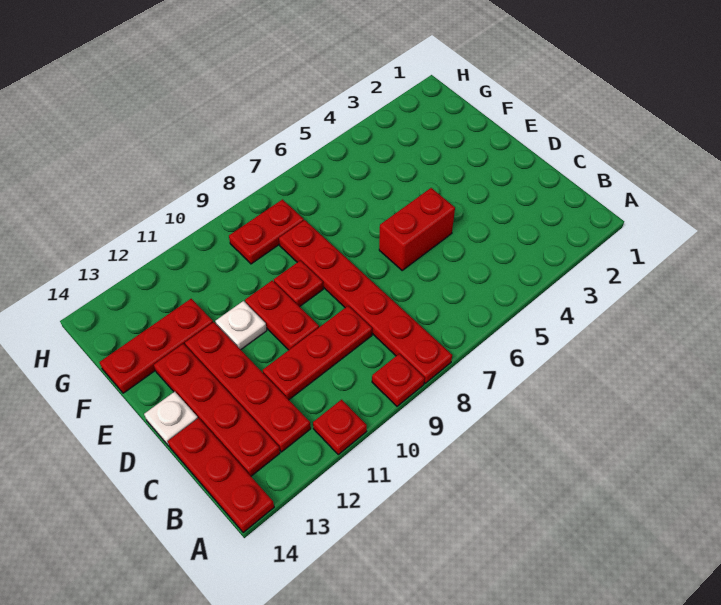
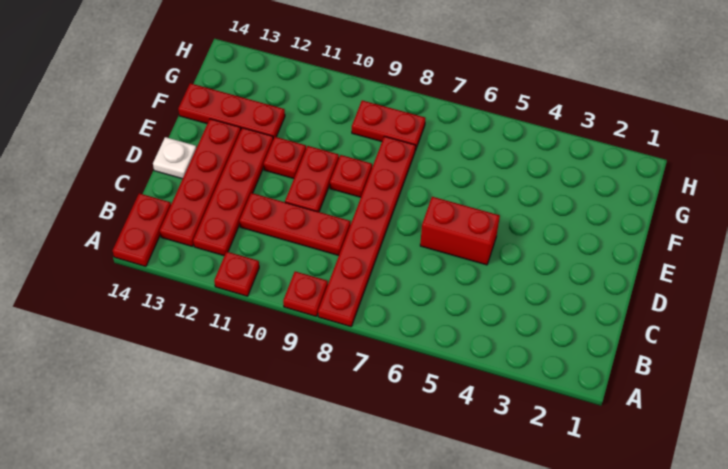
red 1x3 plate [168,418,274,533] -> red 1x2 plate [113,193,171,266]
white 1x1 plate [215,301,267,350] -> red 1x1 plate [264,137,306,179]

